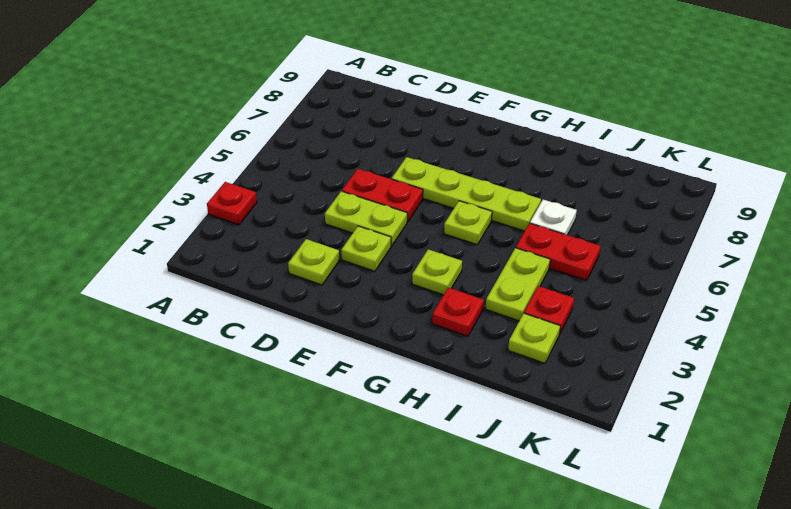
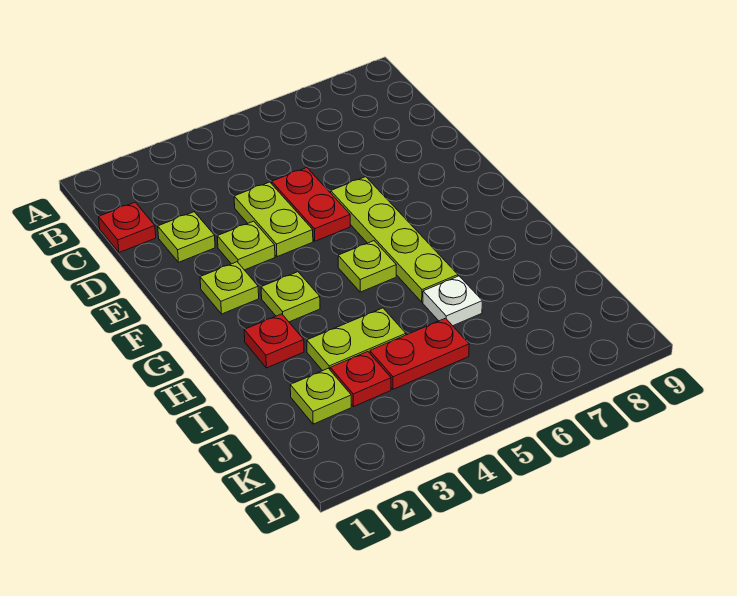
red 1x1 plate [207,182,257,225] -> red 1x1 plate moved to [99,202,156,253]
none -> lime 1x1 plate [200,262,259,314]
red 1x2 plate [516,223,600,280] -> red 1x2 plate turned to [370,318,469,389]

